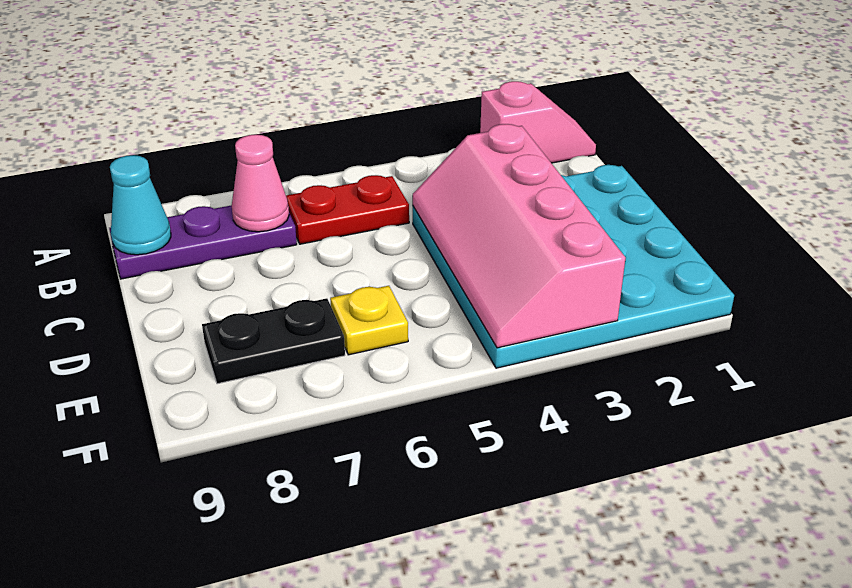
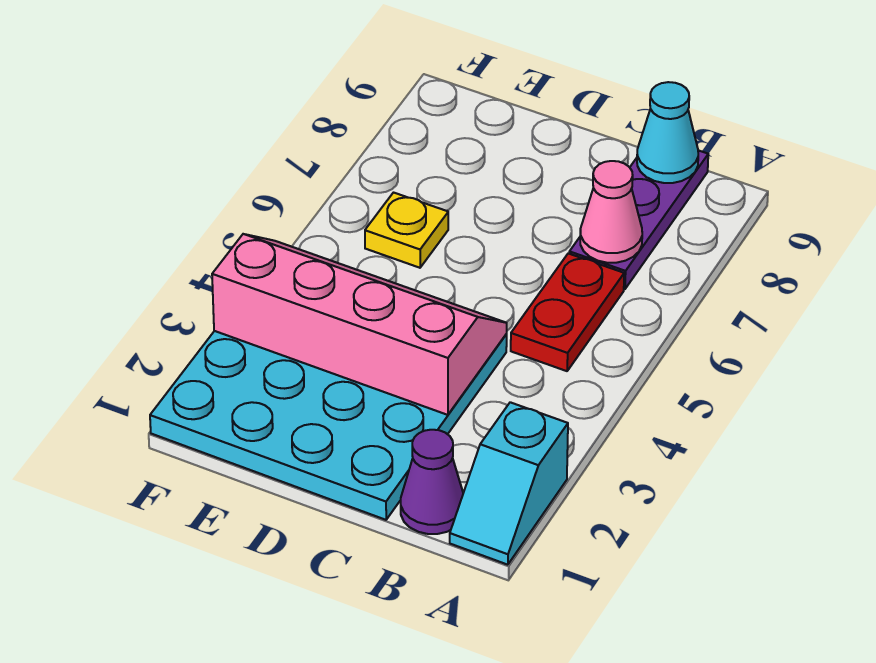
pink 1x2 slope [480,81,596,163] -> cyan 1x2 slope [450,402,568,565]
none -> purple 1x1 cone [401,430,463,534]
black 1x2 plate [202,298,345,384] -> none

